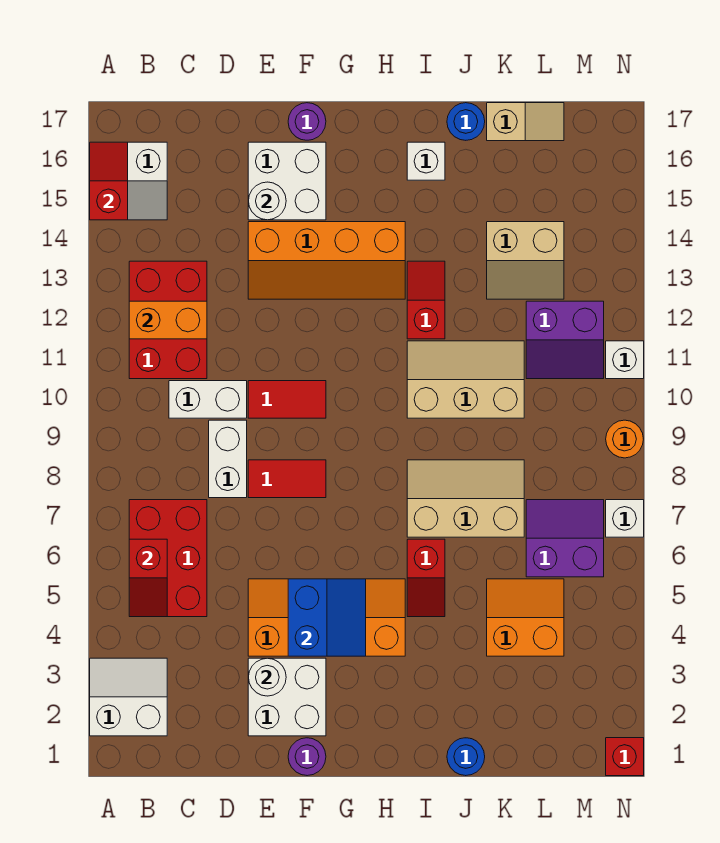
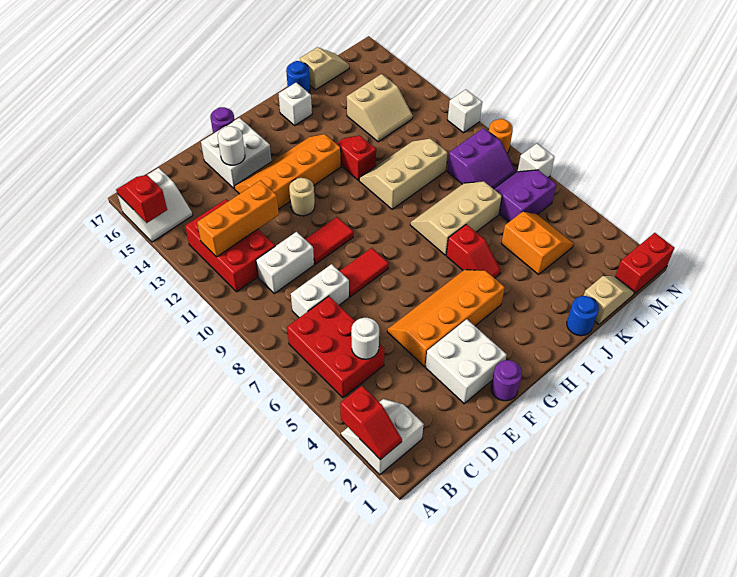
red 1x2 slope [129,539,167,617] -> red 1x2 slope moved to [340,386,402,460]
orange 1x2 brick [129,301,207,339] -> orange 1x3 brick [197,180,279,257]
white 1x2 brick [209,420,247,498] -> white 1x2 brick turned to [291,264,349,318]
white 1x1 round brick [249,658,286,696] -> white 1x1 round brick moved to [351,318,379,359]
orange 2x4 slope [248,222,405,299] -> orange 2x4 slope turned to [234,134,341,209]
blue 2x2 slope [288,579,366,656] -> none
none -> tan 1x1 round brick [289,178,315,216]
none -> tan 1x2 slope [584,276,634,324]
orange 2x2 slope [487,579,564,656] -> orange 2x2 slope turned to [501,212,574,274]
purple 2x2 slope [526,301,604,379] -> purple 2x2 slope moved to [447,128,516,189]
red 1x1 brick [606,738,644,776] -> red 1x2 brick [615,233,674,294]

